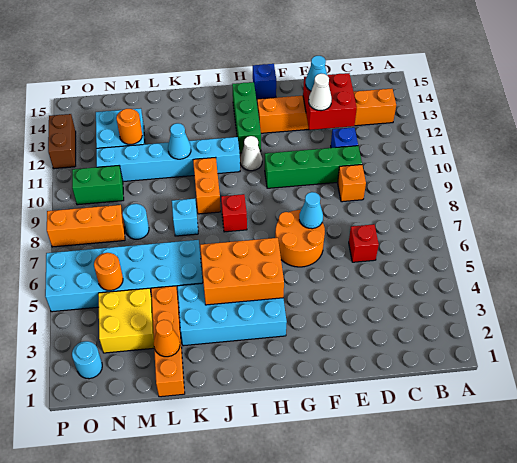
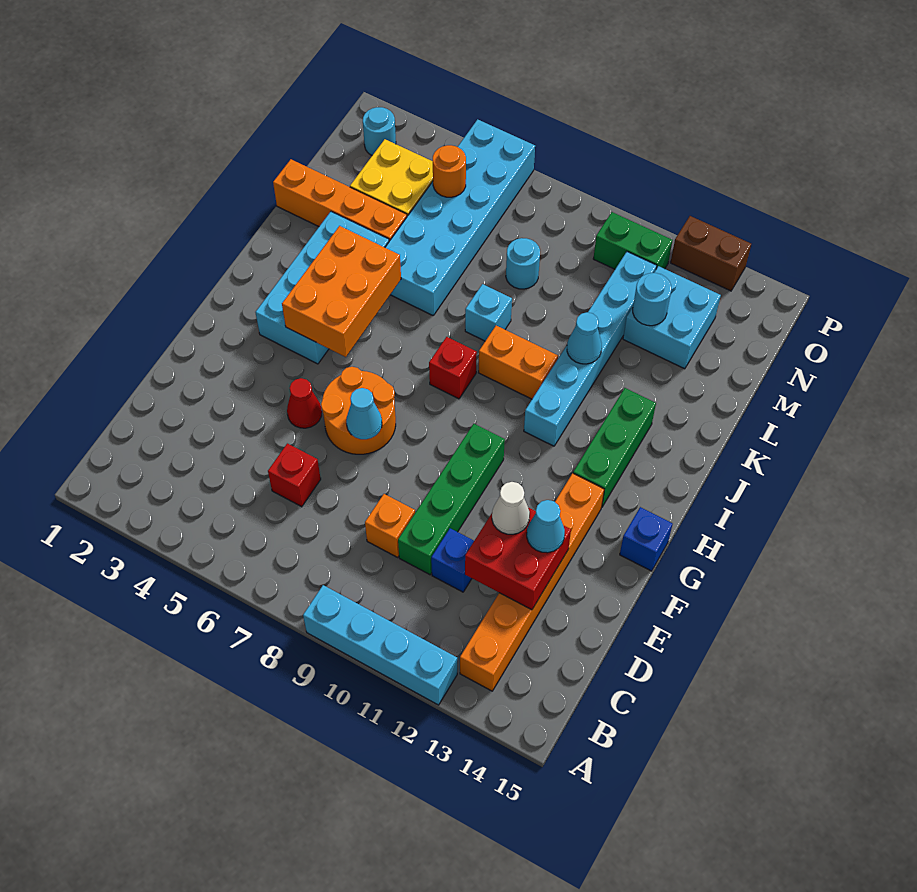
none -> cyan 1x4 brick [303,585,457,705]
none -> red 1x1 cone [287,378,322,428]
white 1x1 cone [240,136,262,171] -> none
green 1x3 brick [232,82,261,153] -> green 1x3 brick turned to [573,388,656,507]
orange 1x1 cone [154,320,180,357] -> none
orange 1x1 round brick [116,109,142,144] -> cyan 1x1 round brick [633,273,671,326]
orange 1x3 brick [47,205,125,247] -> none
green 1x2 brick [72,166,124,205] -> green 1x2 brick turned to [593,212,673,269]

